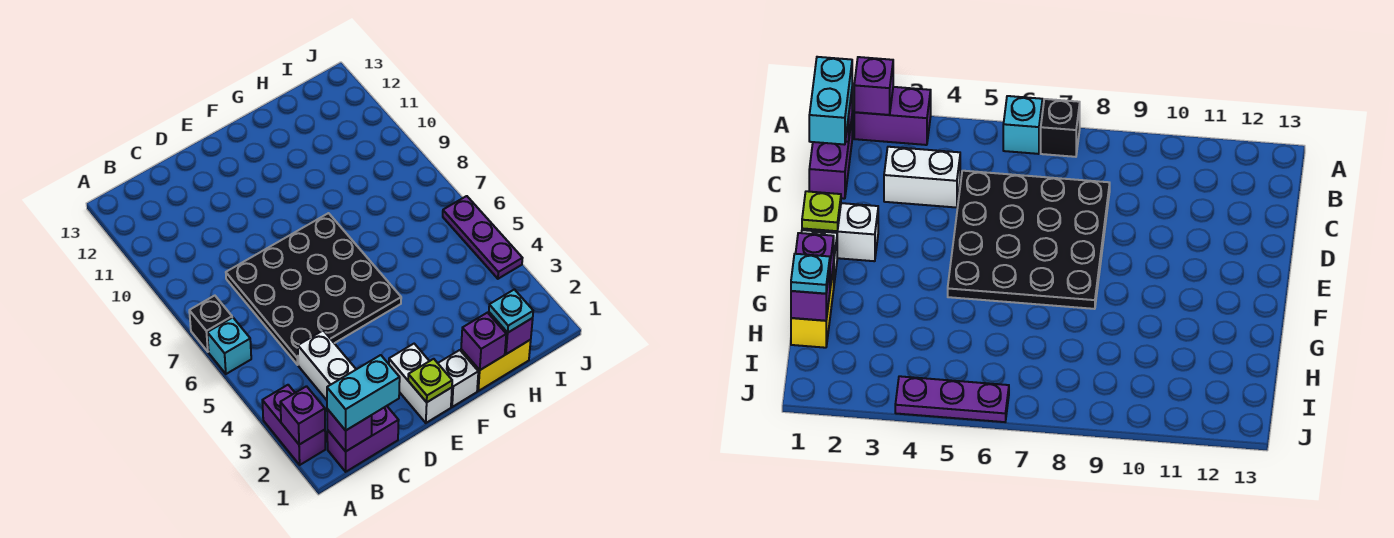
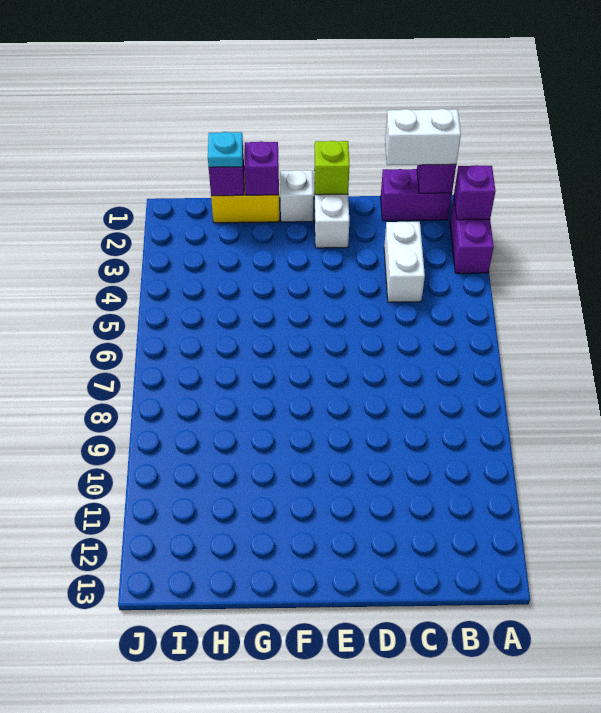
cyan 1x1 brick [207,318,251,374] -> none
black 1x1 brick [189,296,232,352] -> none
cyan 1x2 brick [327,355,400,431] -> white 1x2 brick [385,109,461,165]
black 4x4 plate [226,213,401,365] -> none
lime 1x1 plate [408,359,452,402] -> lime 1x1 brick [314,141,350,195]
purple 1x3 plate [443,196,522,279] -> none

